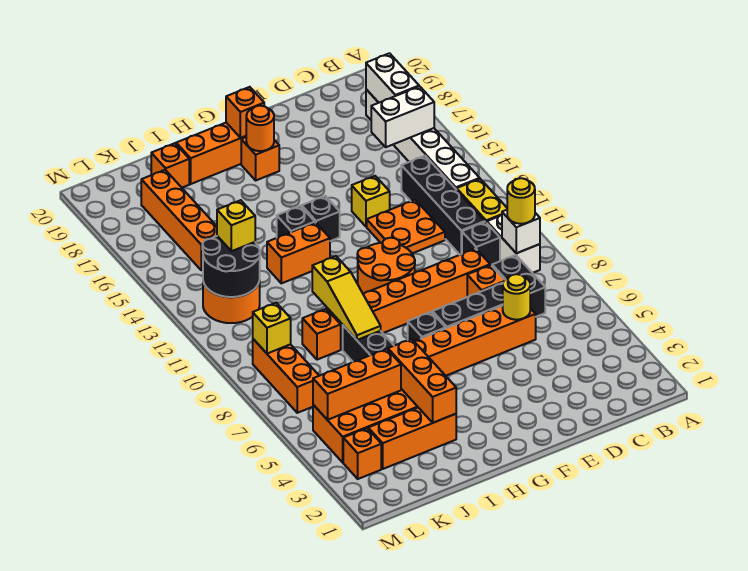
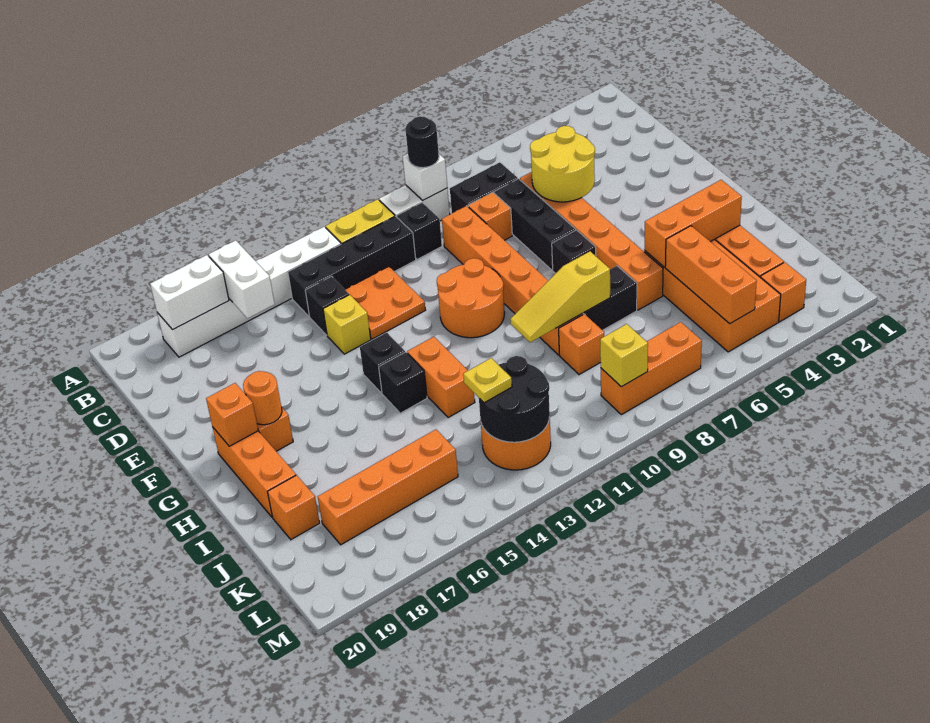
yellow 1x1 round brick [507,178,535,224] -> black 1x1 round brick [405,116,439,168]
yellow 1x1 round brick [503,274,530,320] -> yellow 2x2 round brick [530,126,595,202]
none -> black 1x1 brick [305,276,349,335]
yellow 1x3 slope [312,256,381,340] -> yellow 1x3 slope turned to [510,251,610,342]
yellow 1x1 brick [217,200,255,251] -> yellow 1x1 plate [463,358,512,403]

